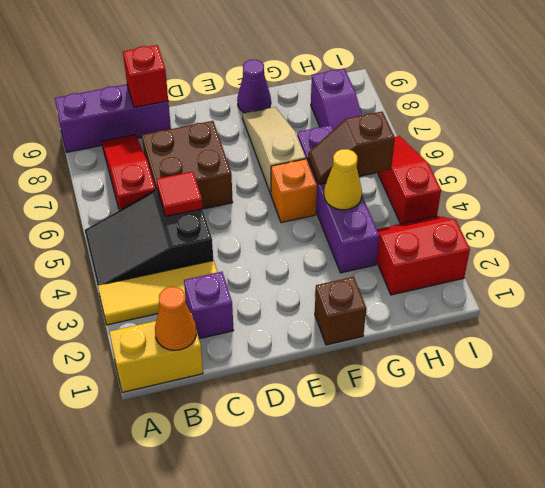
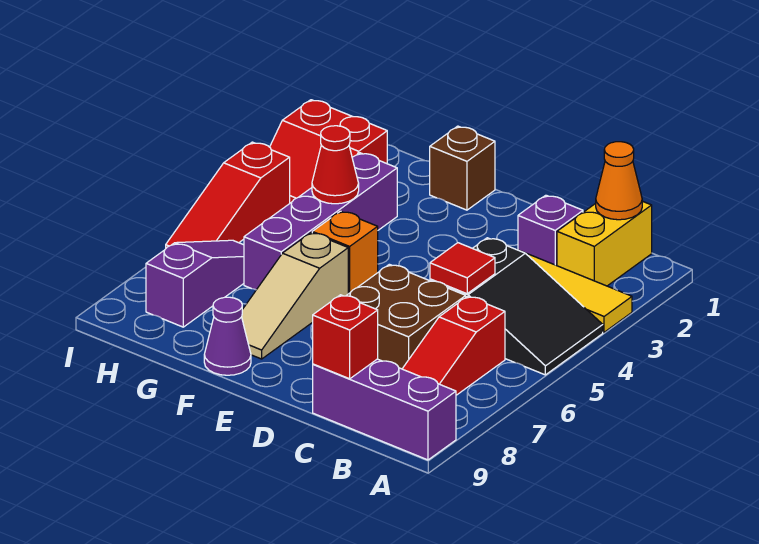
yellow 1x2 brick [109,313,203,392] -> yellow 1x2 brick turned to [557,201,652,286]
yellow 1x1 cone [324,149,362,210] -> red 1x1 cone [312,126,359,204]
brown 1x2 slope [308,112,395,184] -> none

